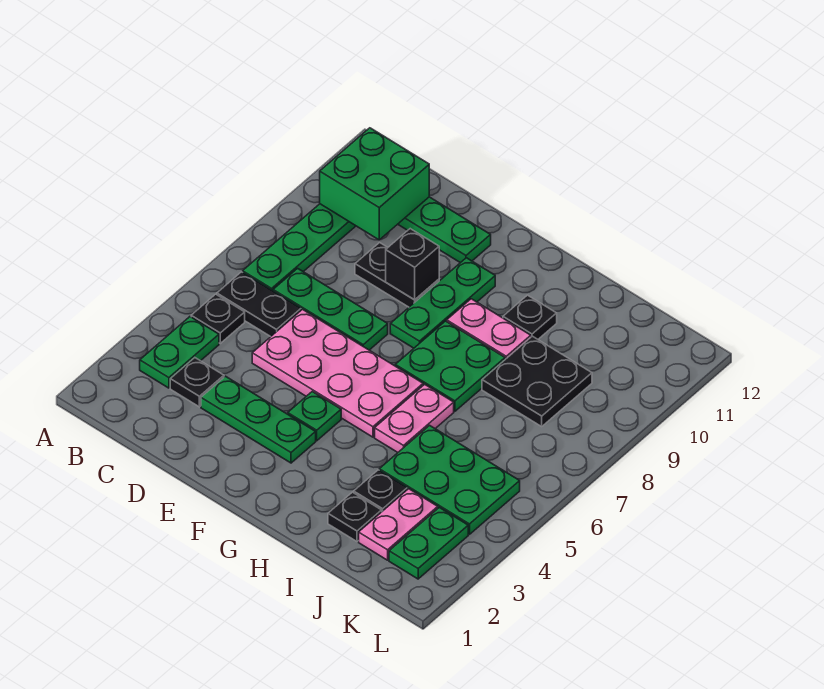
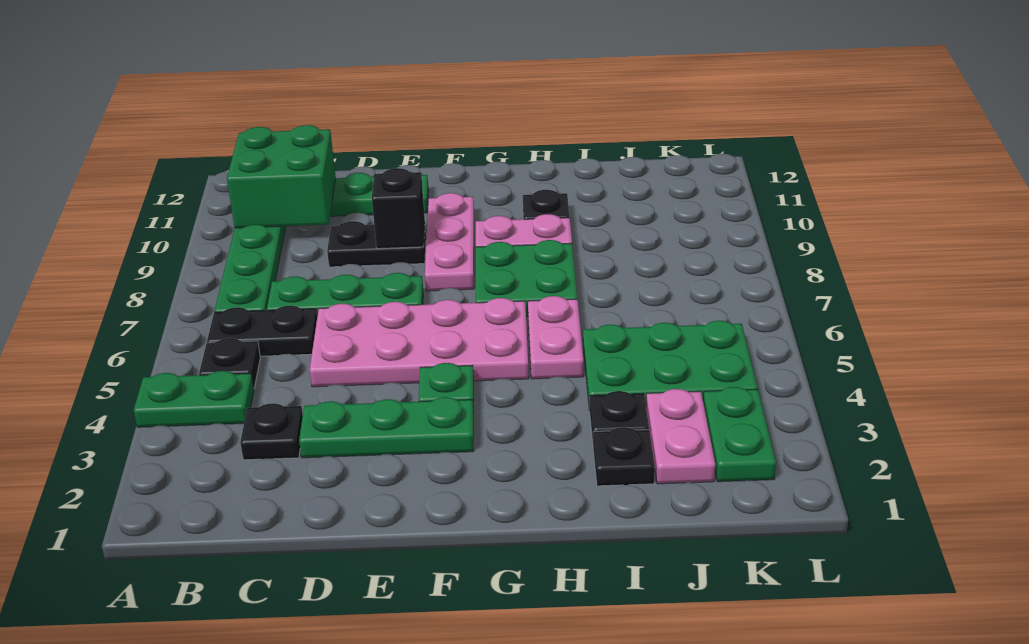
green 1x2 plate [140,317,219,388] -> green 1x2 plate turned to [134,371,254,427]
green 1x3 plate [390,258,495,348] -> pink 1x3 plate [425,193,474,291]
black 2x2 plate [482,336,592,426] -> none

